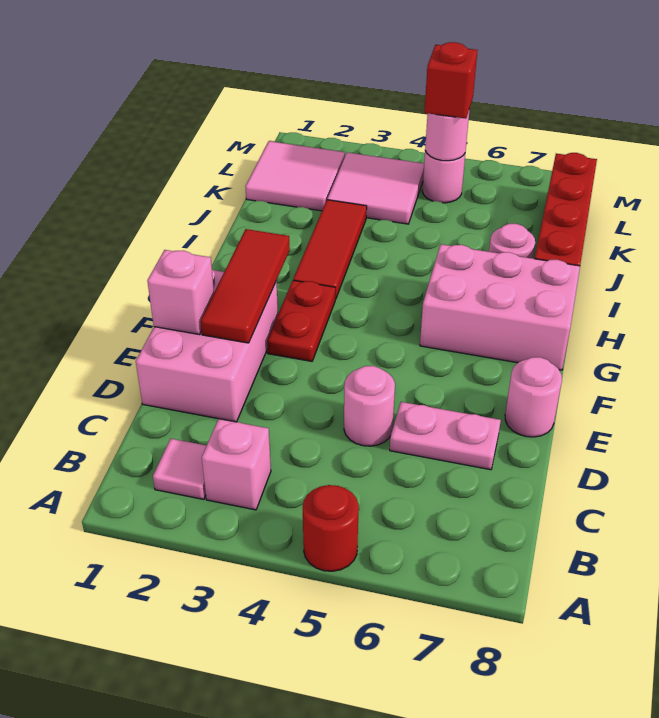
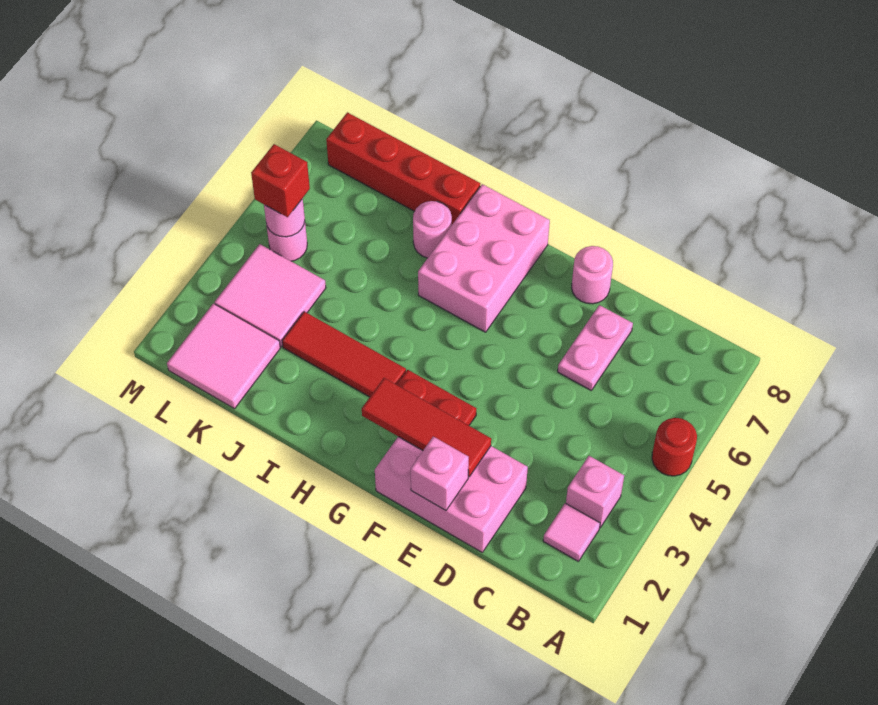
pink 1x1 round brick [344,366,395,446] -> none

